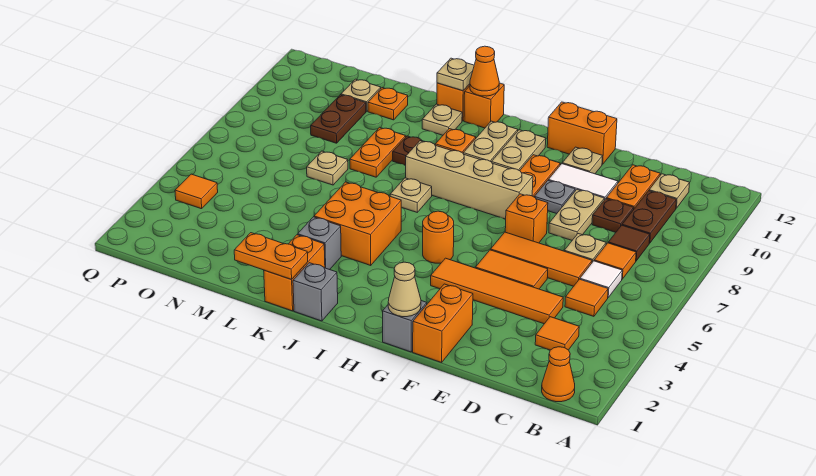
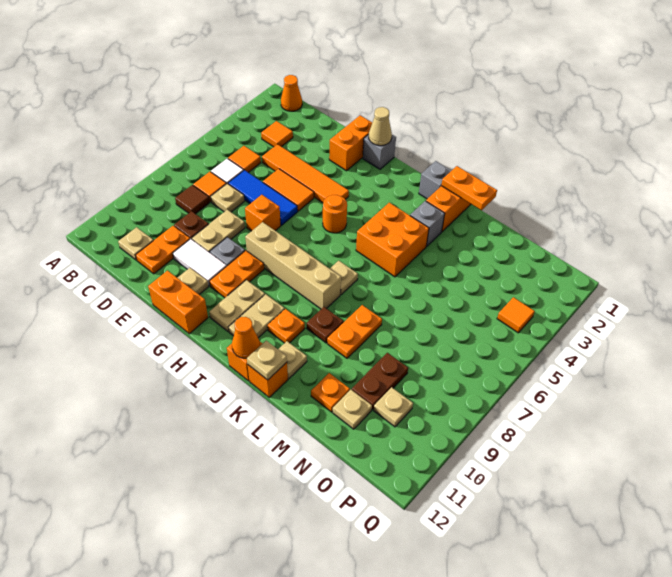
brown 1x2 plate [622,191,676,243] -> none
orange 1x3 tile [491,232,592,286] -> blue 1x3 tile [228,170,298,225]
tan 1x1 plate [307,151,348,185] -> tan 1x1 plate moved to [374,387,413,427]

